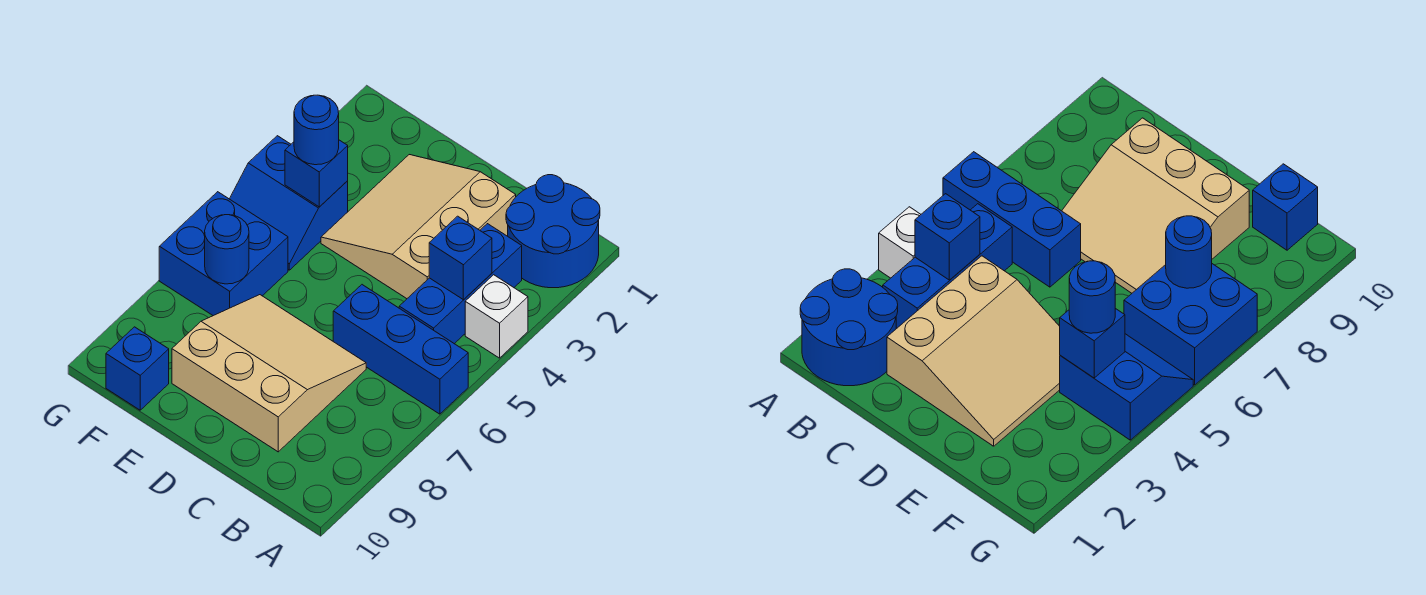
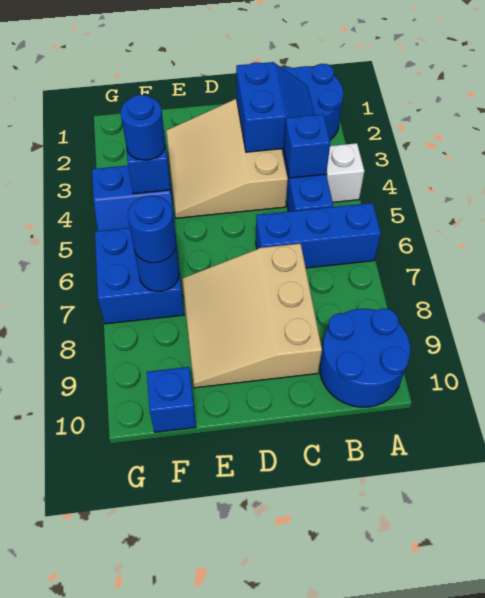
none -> blue 2x2 round brick [320,308,410,407]
none -> blue 2x2 slope [236,62,314,152]
tan 3x3 slope [172,295,366,452] -> tan 3x3 slope turned to [182,244,322,388]
none -> blue 1x1 round brick [128,196,176,263]

